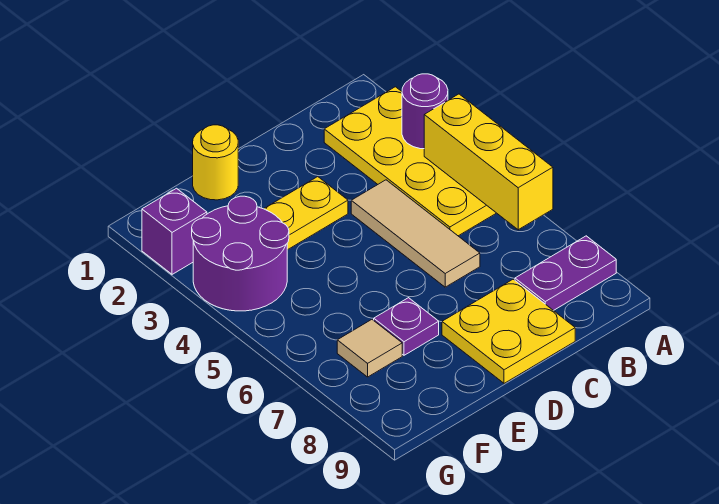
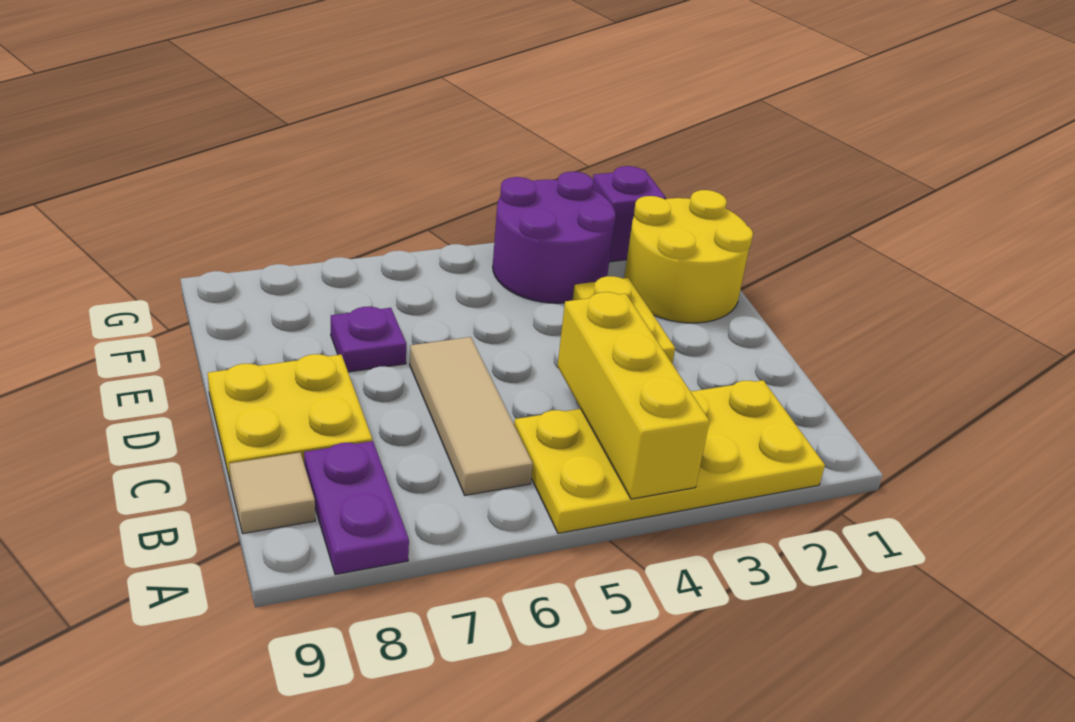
purple 1x1 round brick [402,74,448,149] -> none
yellow 1x3 brick [424,94,553,230] -> yellow 1x3 brick turned to [558,292,709,499]
tan 1x3 tile [351,180,480,287] -> tan 1x3 tile turned to [410,337,533,495]
yellow 1x1 round brick [193,125,238,200] -> yellow 2x2 round brick [624,190,753,323]
tan 1x1 tile [337,320,402,377] -> tan 1x1 tile moved to [229,452,315,534]

